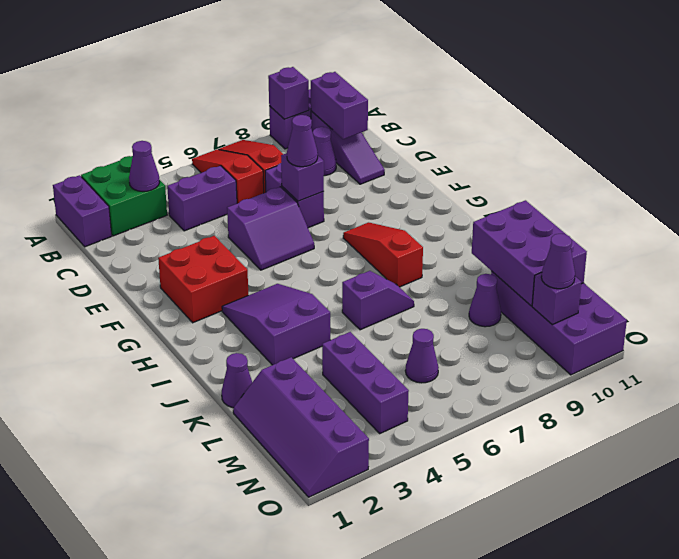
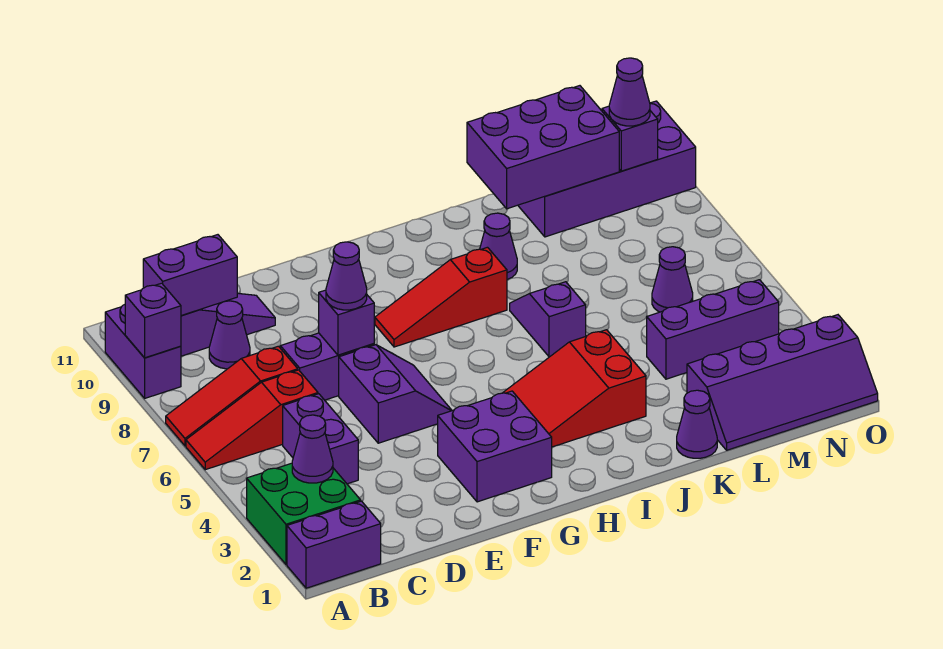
red 2x2 brick [158,236,248,323] -> purple 2x2 brick [438,391,552,502]
purple 2x3 slope [222,284,330,365] -> red 2x3 slope [503,330,646,447]
purple 1x1 cone [469,274,501,327] -> purple 1x1 cone moved to [480,213,517,280]

